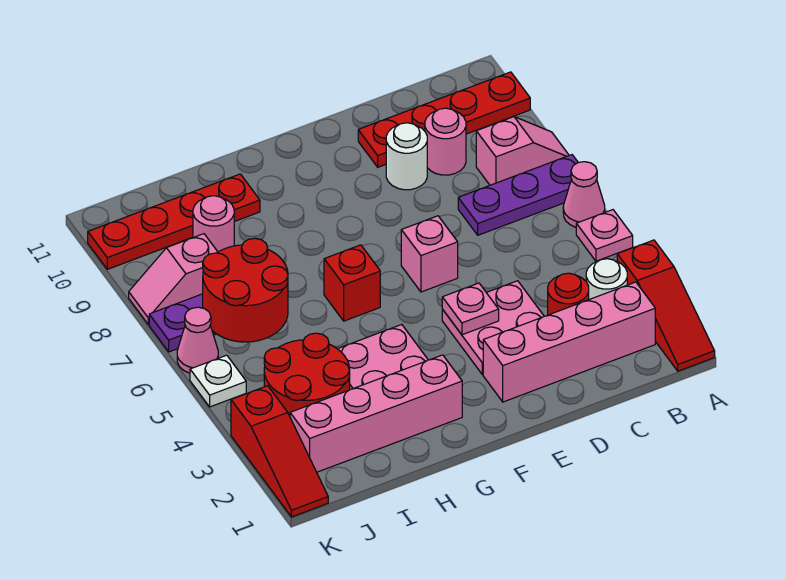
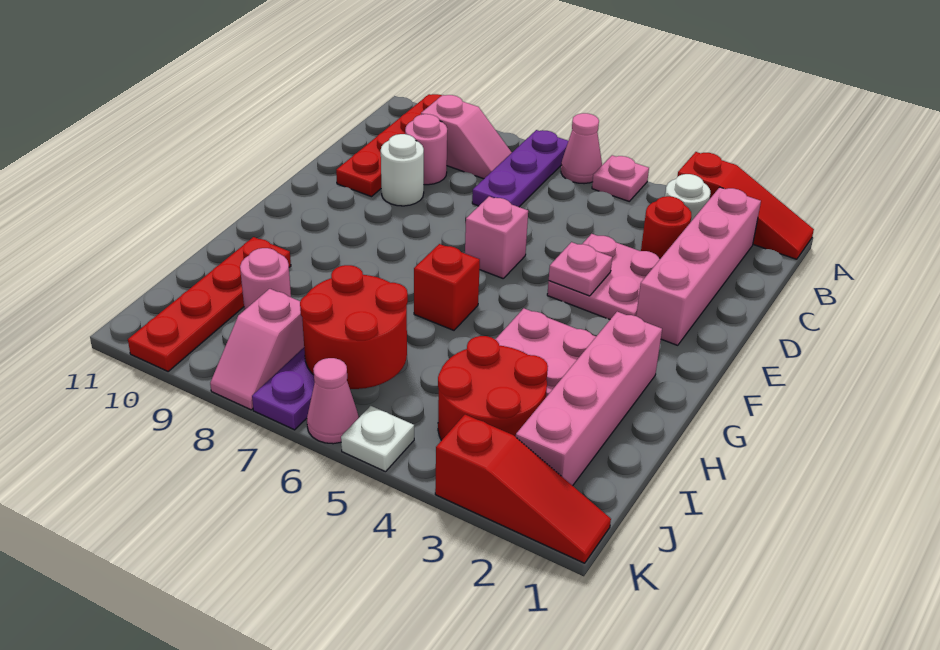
pink 1x2 slope [476,117,569,185] -> pink 1x2 slope turned to [421,95,512,179]

